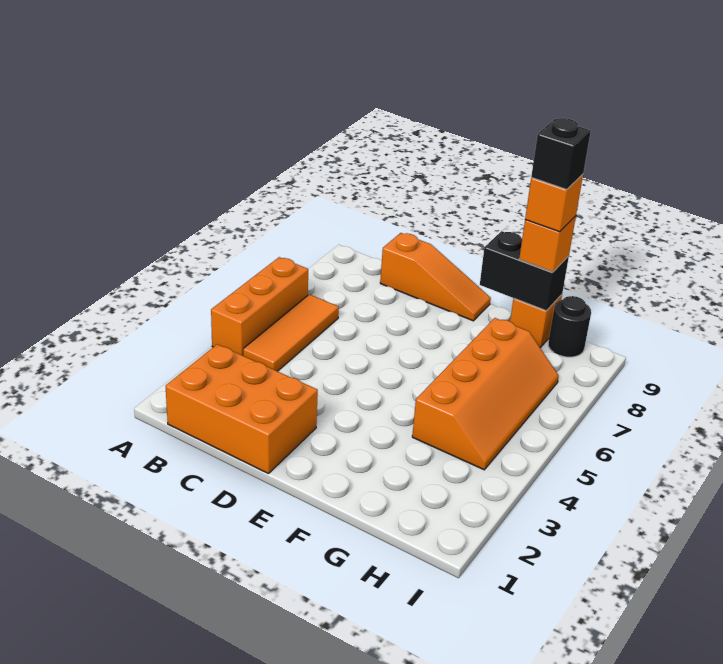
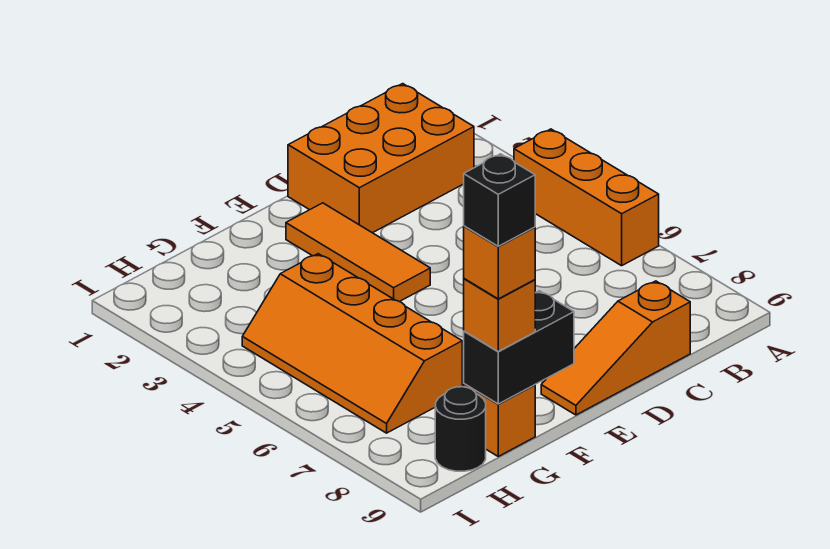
orange 1x3 tile [243,294,339,371] -> orange 1x3 tile moved to [286,203,430,302]

